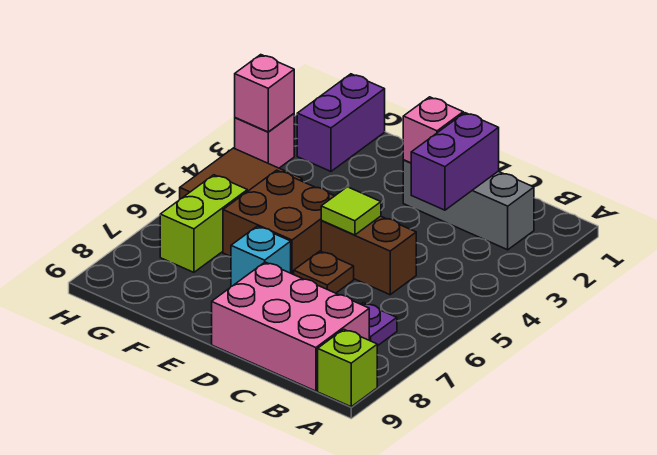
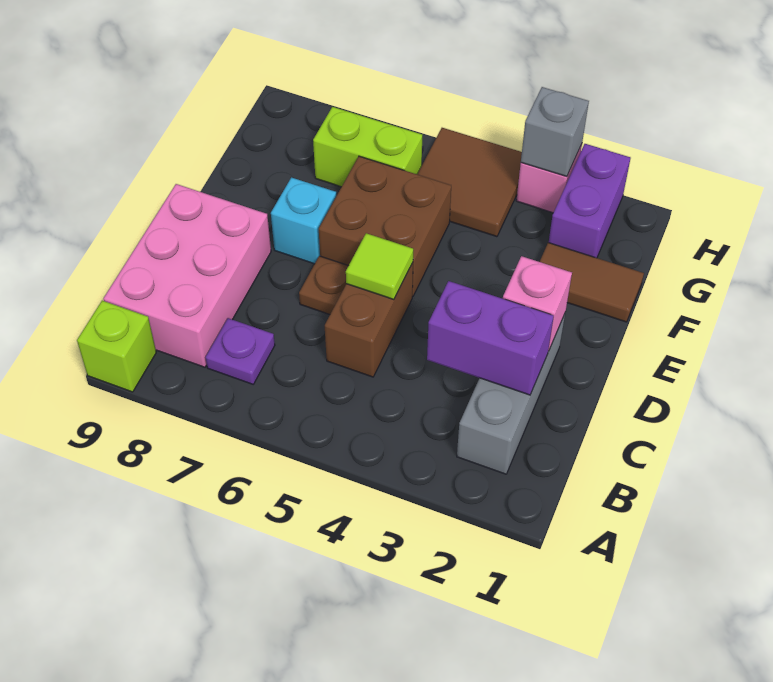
none -> brown 1x2 tile [540,243,644,322]
purple 1x2 brick [297,74,385,171] -> purple 1x2 brick turned to [549,144,630,258]
pink 1x1 brick [235,55,294,132] -> grey 1x1 brick [521,87,589,176]

